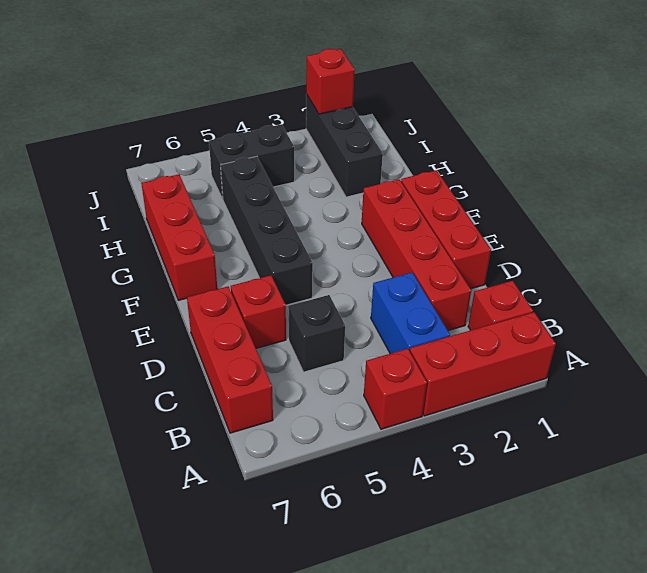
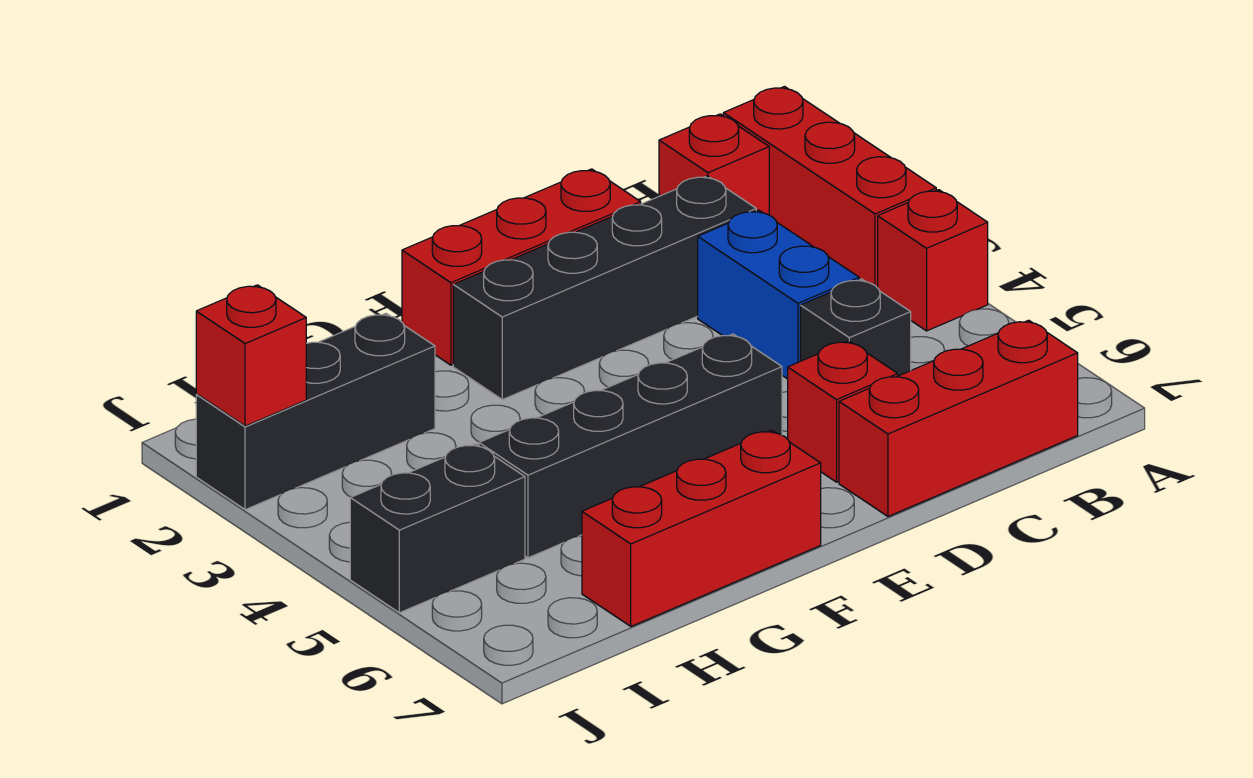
blue 1x2 brick [371,273,450,354] -> blue 1x2 brick turned to [698,210,859,379]
red 1x4 brick [362,179,471,331] -> black 1x4 brick [453,176,756,400]
black 1x2 brick [209,124,294,199] -> black 1x2 brick turned to [350,444,525,613]

